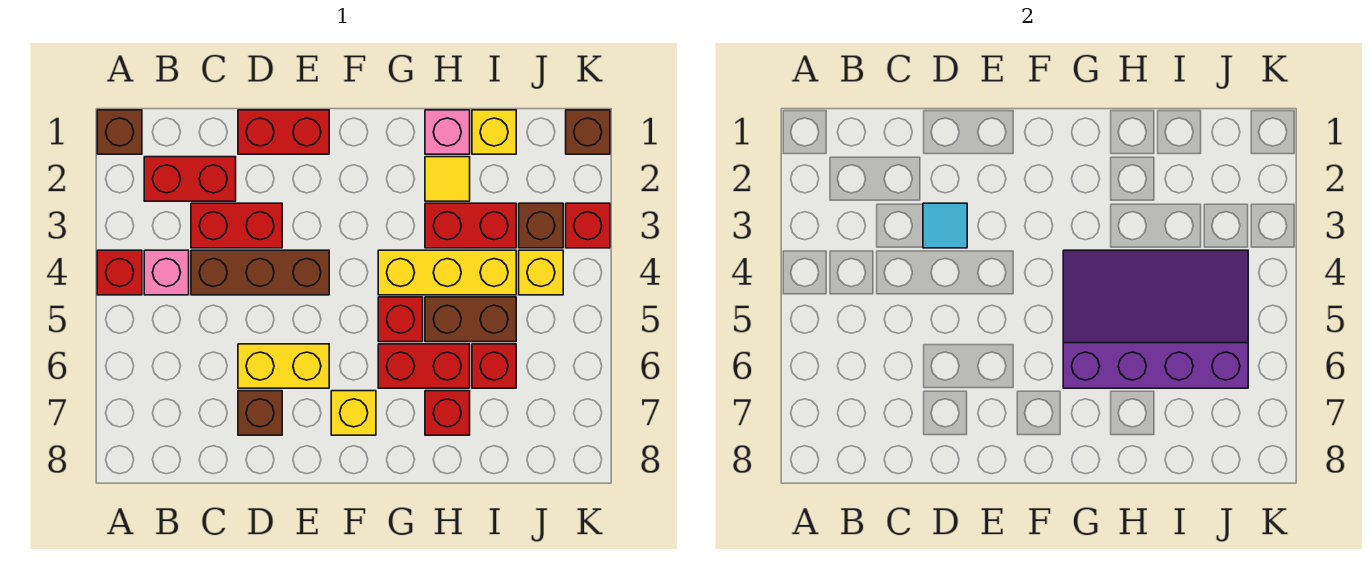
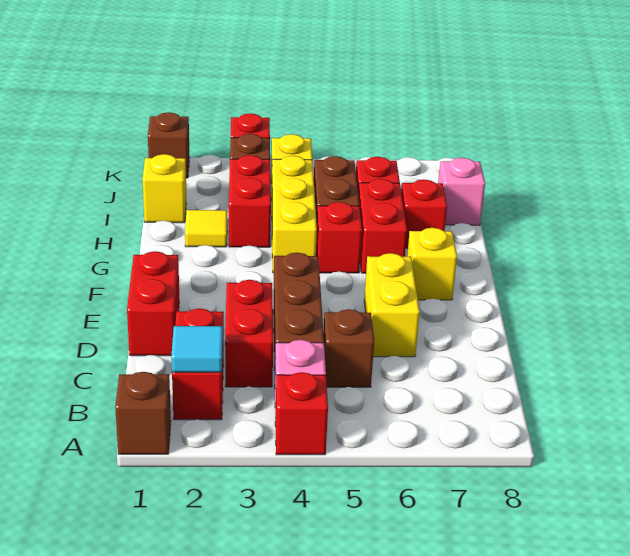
cyan 1x1 tile [923,203,967,248] -> cyan 1x1 tile moved to [171,326,223,373]
brown 1x1 brick [238,391,282,435] -> brown 1x1 brick moved to [323,309,374,387]
purple 3x4 slope [1063,250,1248,388] -> none
pink 1x1 brick [425,110,470,154] -> pink 1x1 brick moved to [438,158,485,225]

